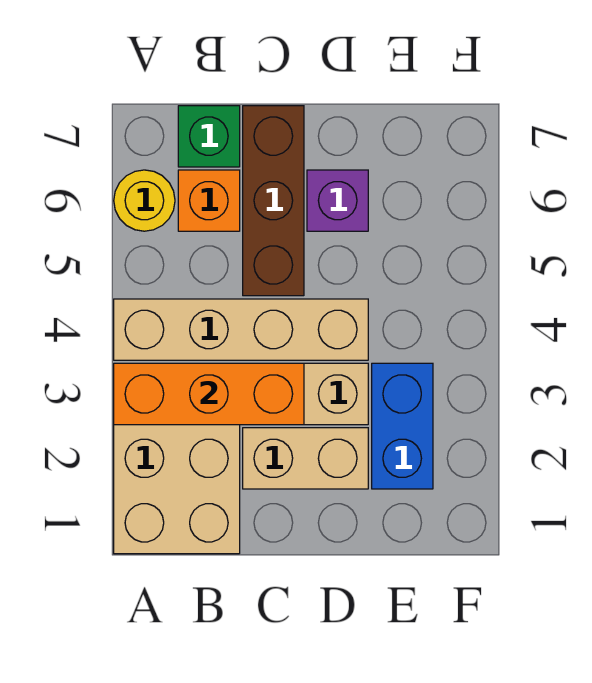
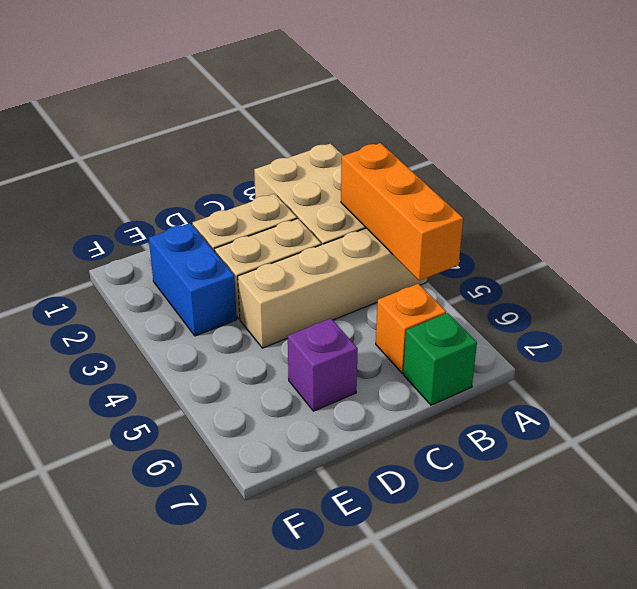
orange 1x3 brick [114,363,304,425] -> orange 1x3 brick turned to [341,143,463,281]
yellow 1x1 round brick [114,170,175,231] -> none
brown 1x3 brick [243,106,304,296] -> none

